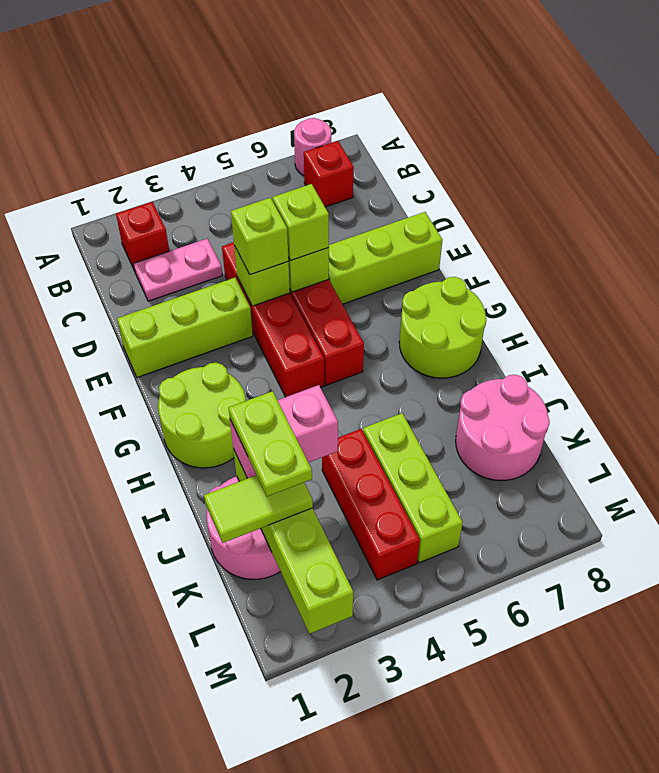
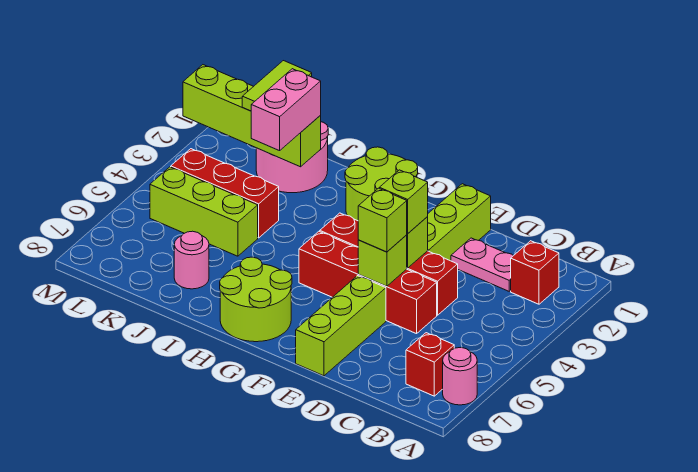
pink 1x2 plate [134,239,222,301] -> pink 1x2 plate turned to [451,238,513,291]
lime 1x2 plate [228,391,312,496] -> none
pink 2x2 round brick [456,375,550,481] -> pink 1x1 round brick [174,231,209,289]

